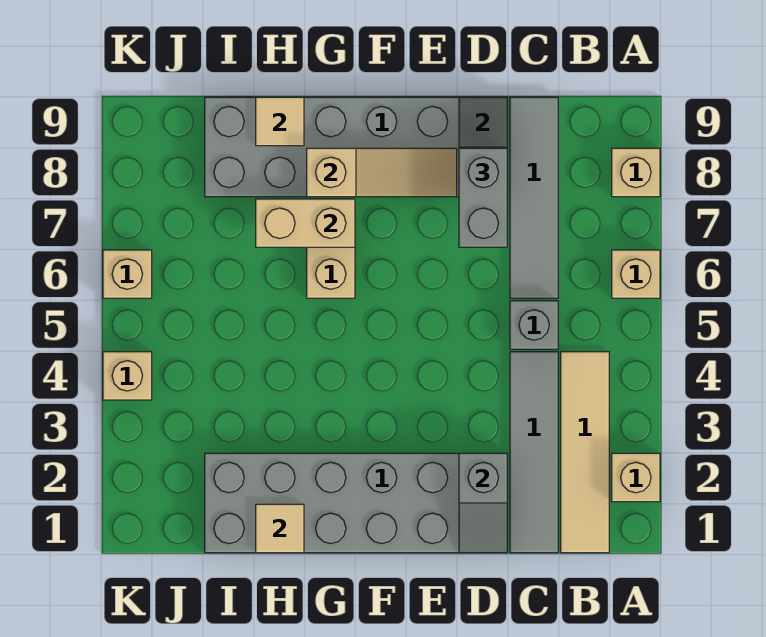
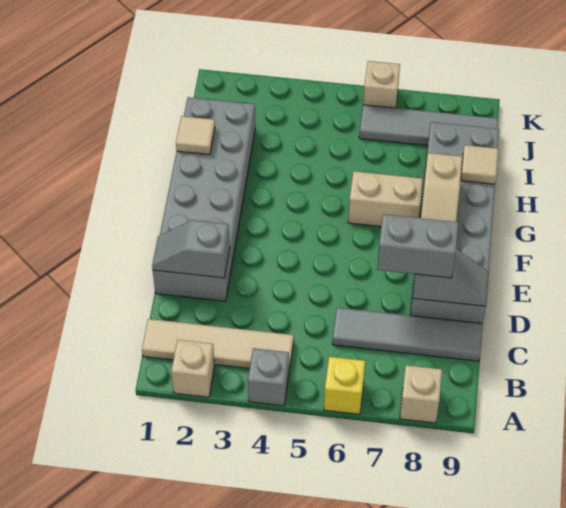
tan 1x1 brick [612,250,660,298] -> yellow 1x1 brick [324,357,365,414]
grey 1x4 tile [510,352,558,553] -> grey 1x4 tile moved to [359,105,498,146]
grey 1x1 brick [510,301,558,349] -> grey 1x1 brick moved to [248,348,289,406]
tan 1x2 brick [256,199,355,247] -> none
tan 1x1 brick [103,352,152,400] -> none

